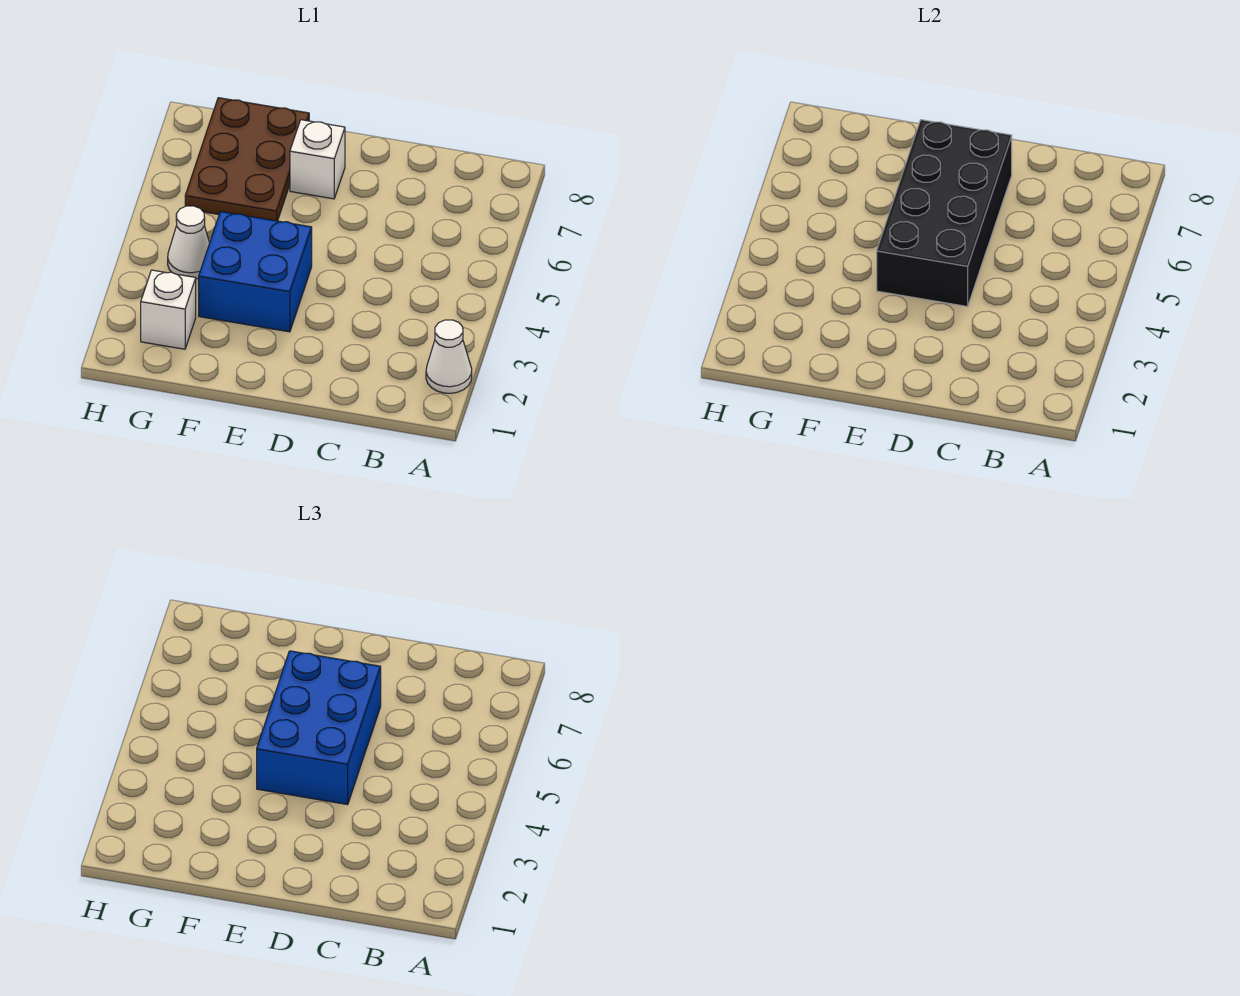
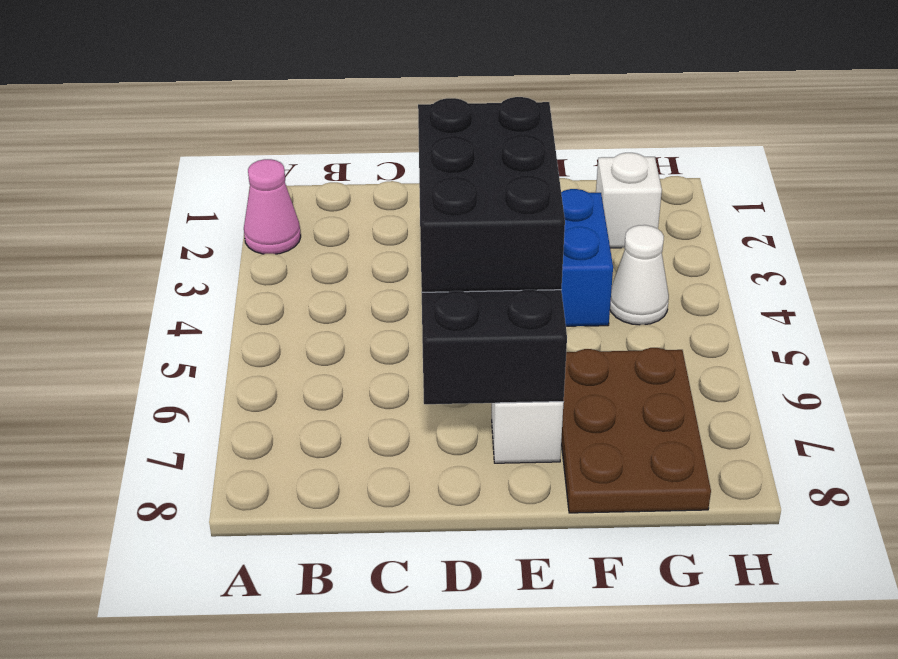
white 1x1 cone [426,320,472,393] -> pink 1x1 cone [244,159,301,254]
blue 2x3 brick [257,651,381,805] -> black 2x3 brick [418,97,565,292]

